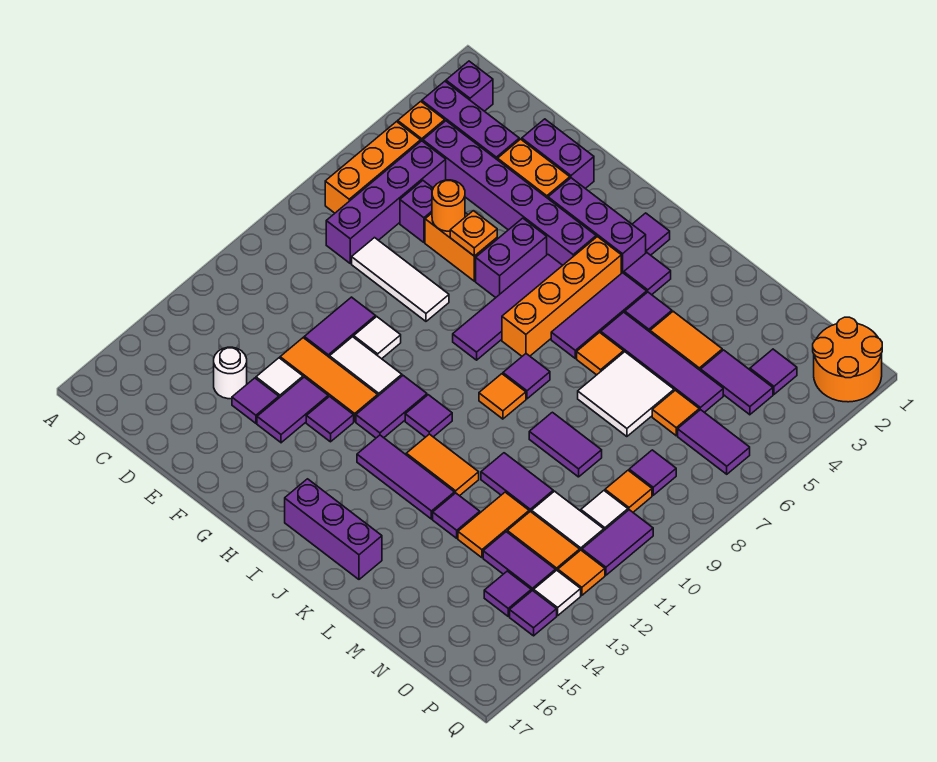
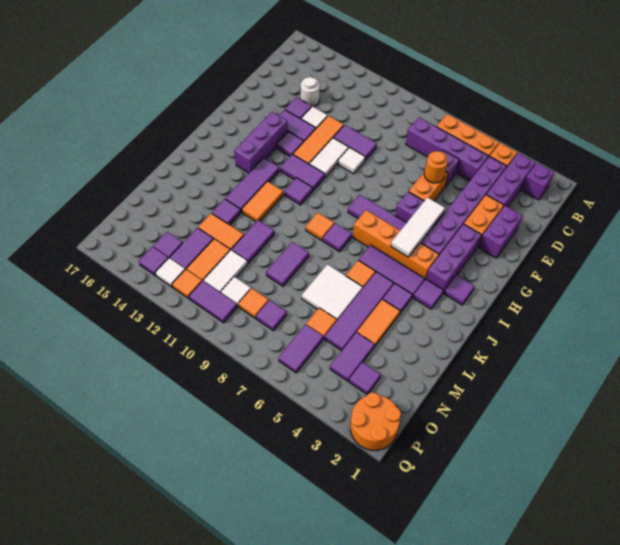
white 1x3 tile [352,238,449,321] -> white 1x3 tile moved to [391,198,445,257]
orange 1x1 plate [450,211,497,256] -> none
purple 1x3 brick [285,479,382,579] -> purple 1x3 brick moved to [234,112,288,173]

